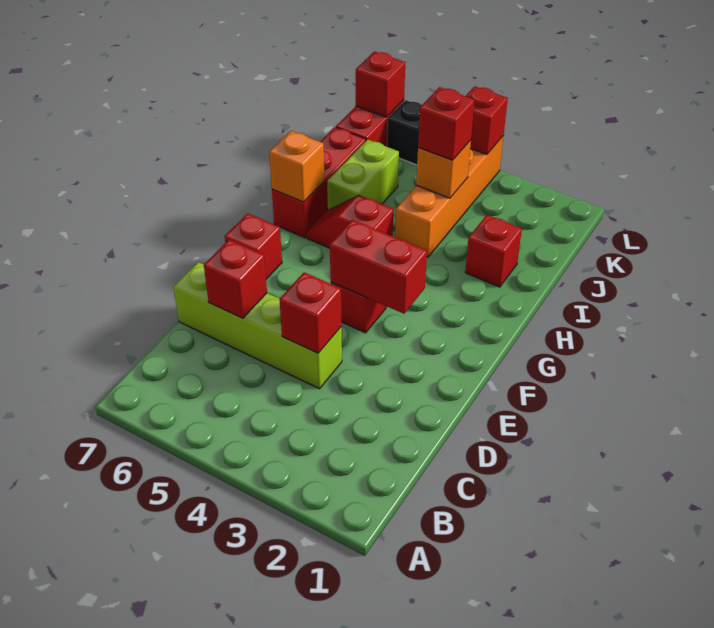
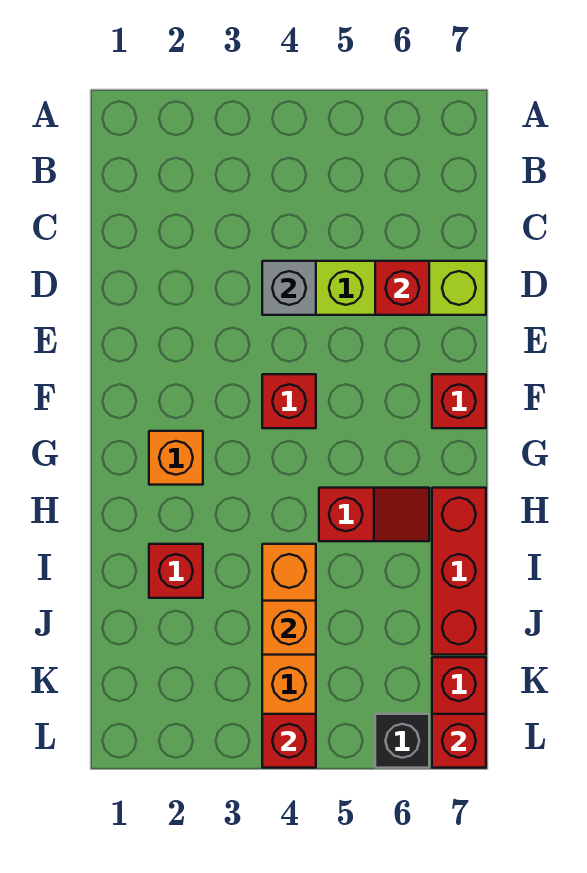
red 1x1 brick [279,272,342,353] -> grey 1x1 brick [262,261,316,315]
red 1x2 brick [330,220,427,314] -> none
orange 1x1 brick [269,131,325,202] -> orange 1x1 brick moved to [149,431,203,485]
lime 1x2 brick [327,140,399,210] -> none
red 1x1 brick [418,87,475,160] -> none

